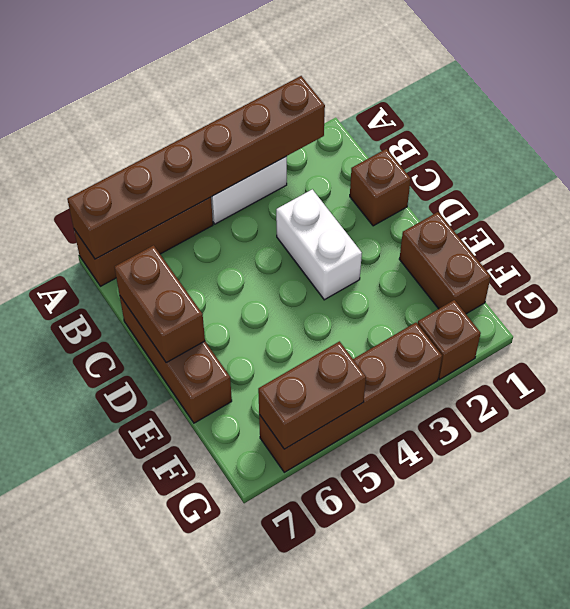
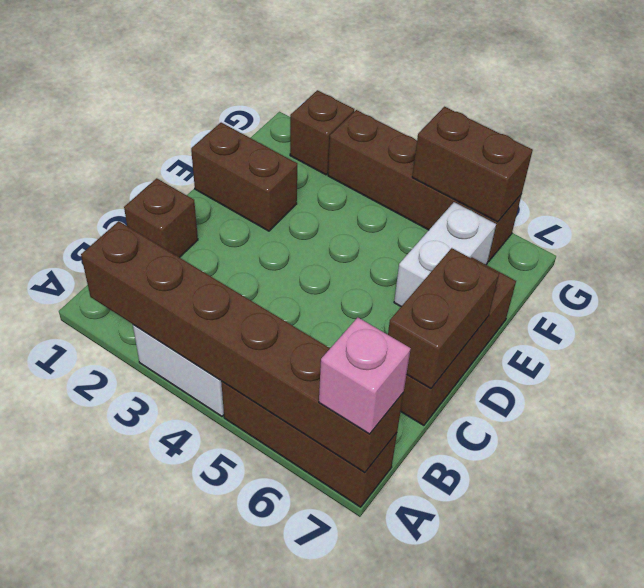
none -> pink 1x1 brick [319,318,411,434]
white 1x2 brick [276,189,362,300] -> white 1x2 brick moved to [394,202,496,306]
brown 1x2 brick [399,212,491,314] -> brown 1x2 brick turned to [191,123,297,231]

